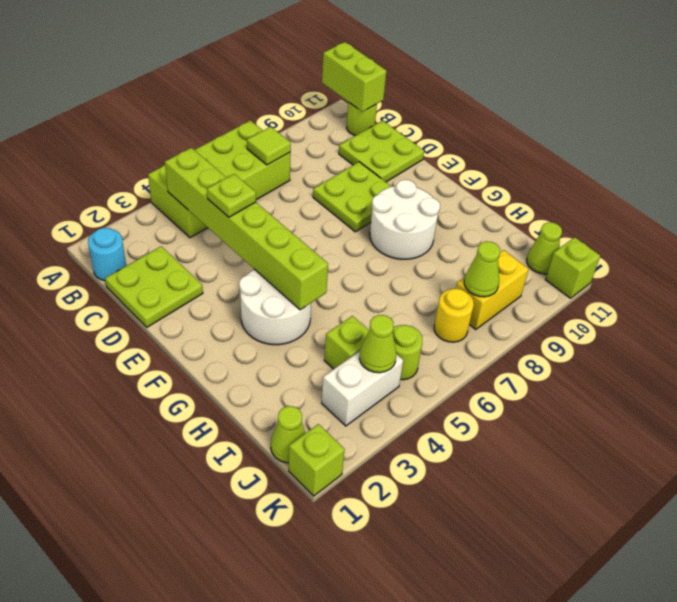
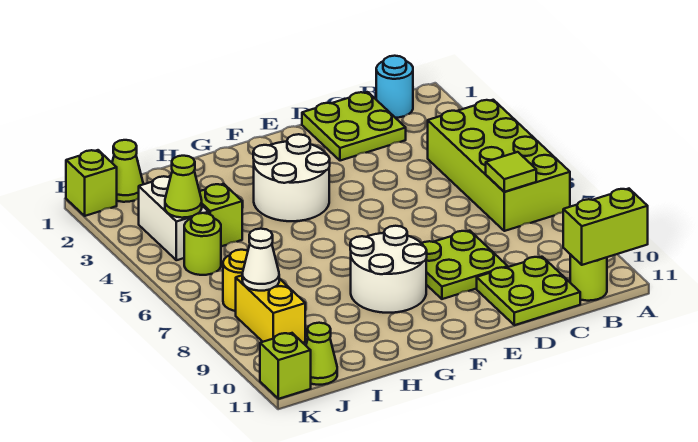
lime 1x6 brick [165,148,328,310] -> none
lime 1x1 plate [207,174,256,217] -> none
lime 1x1 cone [464,241,500,297] -> white 1x1 cone [242,229,279,291]

